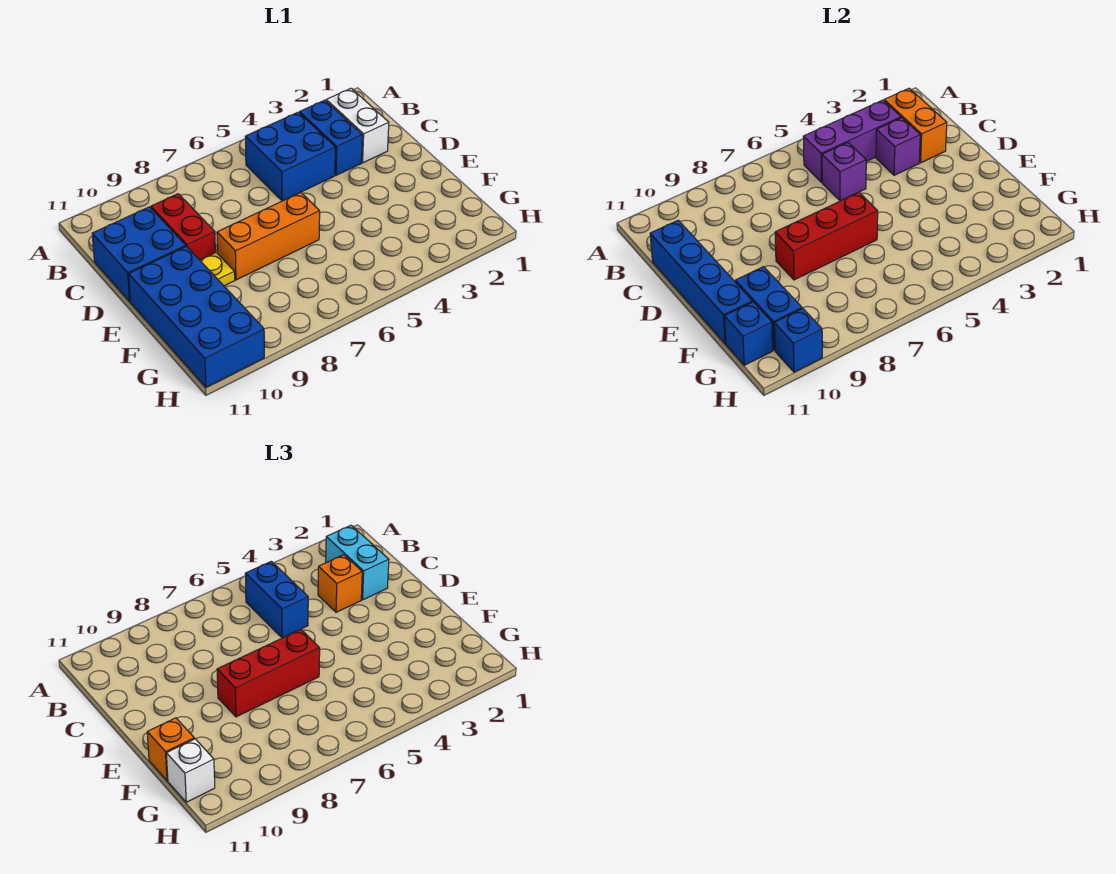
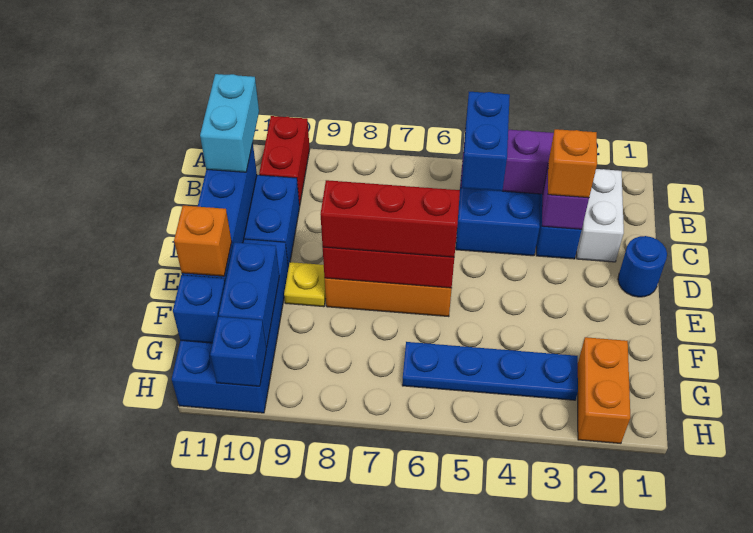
orange 1x2 brick [884,88,947,163] -> orange 1x2 brick moved to [578,337,630,443]
cyan 1x2 brick [326,525,389,600] -> cyan 1x2 brick moved to [200,74,259,172]
purple 1x1 brick [822,143,866,201] -> none
red 1x2 brick [151,194,215,260] -> red 1x2 brick moved to [259,116,310,206]
none -> blue 1x1 round brick [618,236,667,297]
none -> blue 1x4 plate [402,342,578,400]
white 1x1 brick [166,739,215,802] -> none

